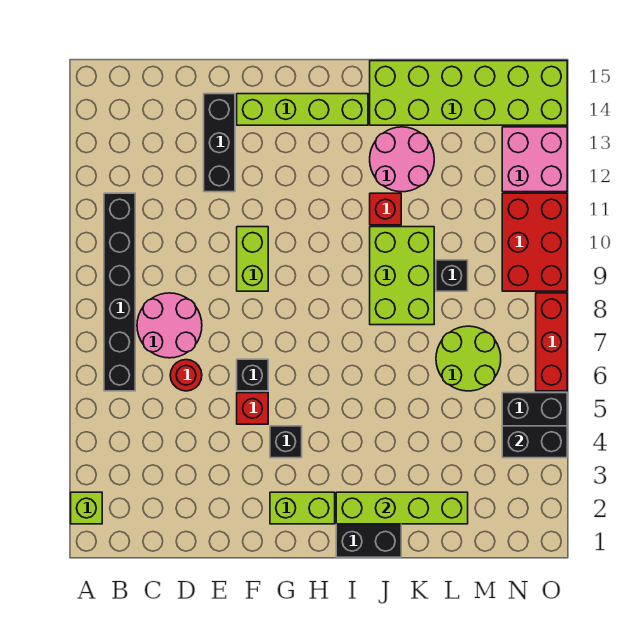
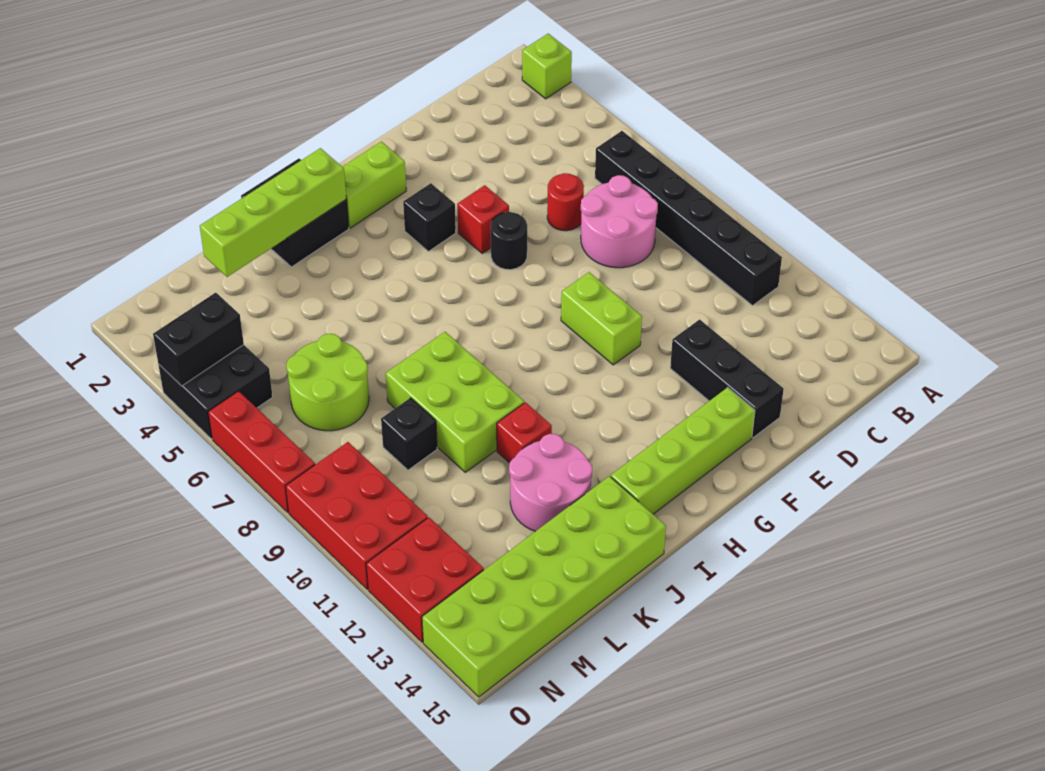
black 1x1 brick [237,359,268,391] -> black 1x1 round brick [491,212,527,270]
pink 2x2 brick [502,127,567,192] -> red 2x2 brick [366,518,484,642]

